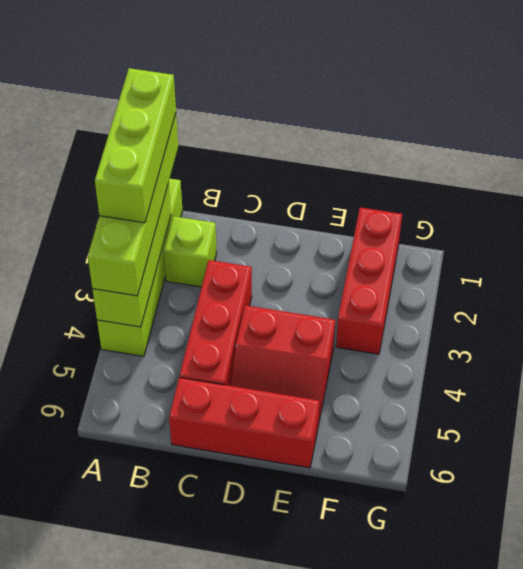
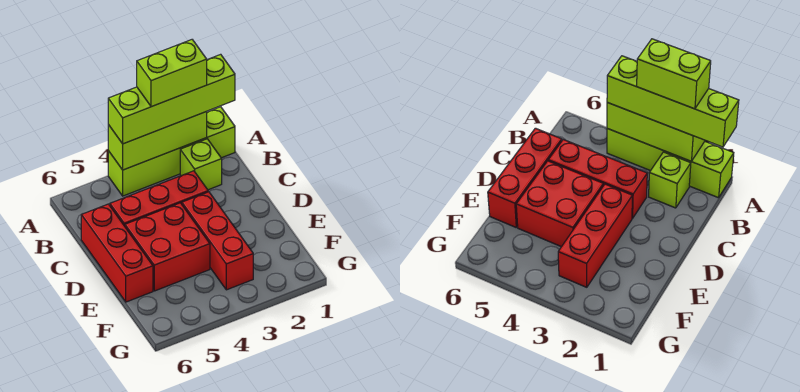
lime 1x3 brick [95,68,176,223] -> lime 1x2 brick [137,40,207,107]
red 2x2 slope [230,305,335,426] -> red 2x2 brick [125,203,210,291]
red 1x3 brick [336,208,402,354] -> red 1x3 brick turned to [182,192,253,290]

